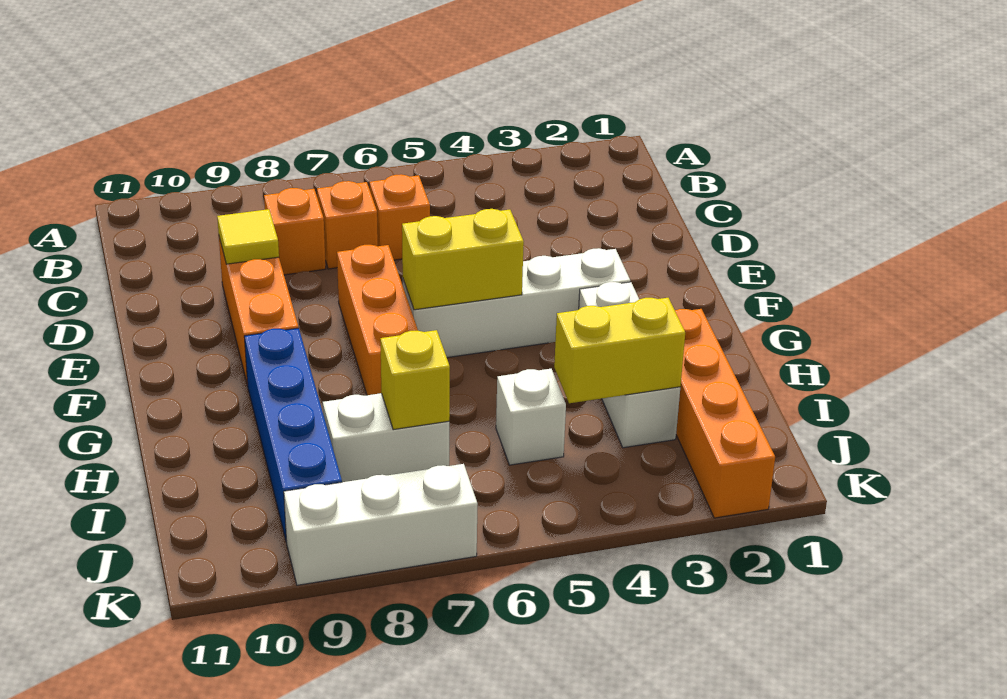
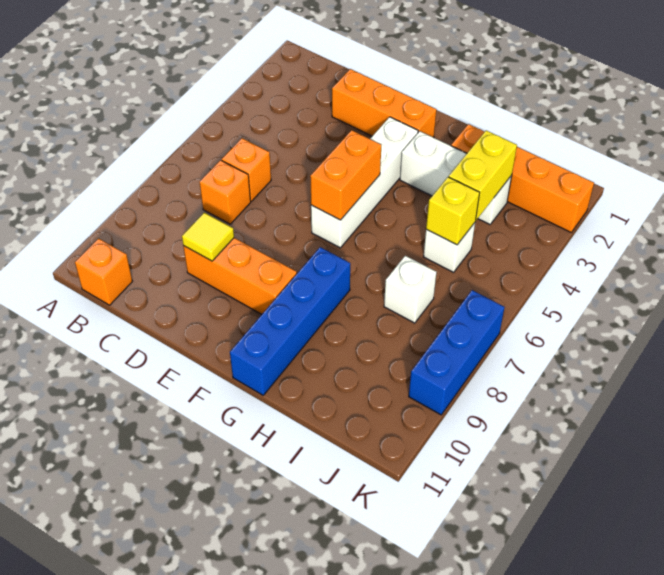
orange 1x1 brick [264,188,326,275] -> orange 1x1 brick moved to [75,238,133,305]
orange 1x3 brick [337,245,418,395] -> orange 1x3 brick moved to [332,69,436,138]
yellow 1x2 brick [402,209,524,310] -> orange 1x2 brick [310,130,381,220]
blue 1x4 brick [244,328,342,542] -> blue 1x4 brick turned to [230,247,350,395]
white 1x2 brick [323,393,449,482] -> white 1x1 brick [384,256,437,323]
yellow 1x1 brick [380,330,450,430] -> yellow 1x1 brick moved to [426,177,480,245]
white 1x3 brick [284,464,478,585] -> blue 1x3 brick [409,290,505,415]

